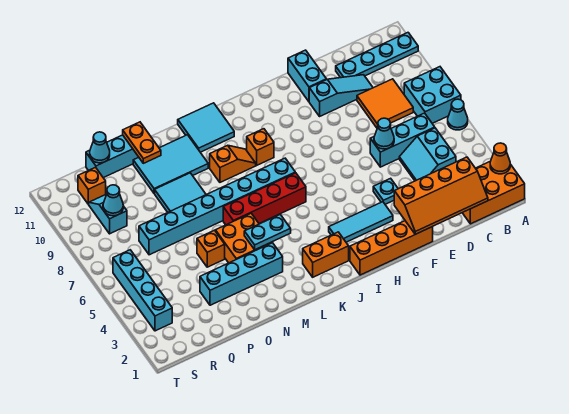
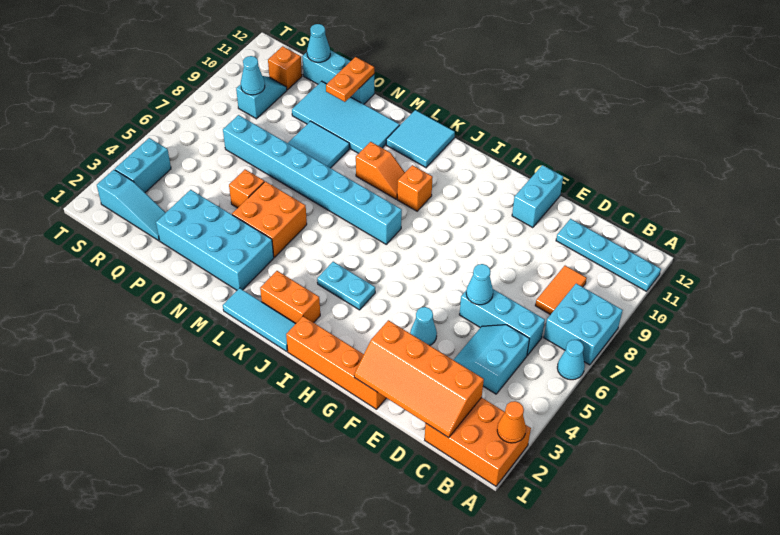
orange 2x2 tile [357,79,413,128] -> orange 1x2 tile [535,266,587,315]
cyan 1x3 slope [309,75,373,116] -> cyan 1x3 slope moved to [97,170,166,241]
cyan 1x1 plate [373,178,398,204] -> cyan 1x1 cone [410,307,437,345]
cyan 1x3 tile [329,202,393,242] -> cyan 1x3 tile moved to [223,288,296,351]
red 1x4 brick [223,173,306,225] -> none
cyan 1x2 plate [244,215,291,250] -> cyan 1x2 plate moved to [317,262,375,310]
cyan 1x4 brick [200,243,283,305] -> cyan 2x4 brick [156,190,274,290]
cyan 2x3 tile [133,135,208,193] -> cyan 2x4 tile [292,81,400,153]
cyan 1x4 brick [113,250,172,331] -> cyan 1x2 brick [115,138,171,192]

